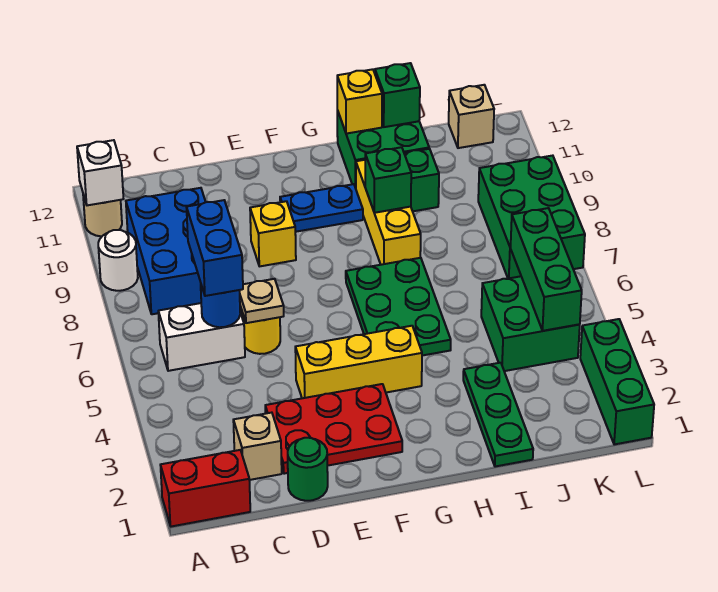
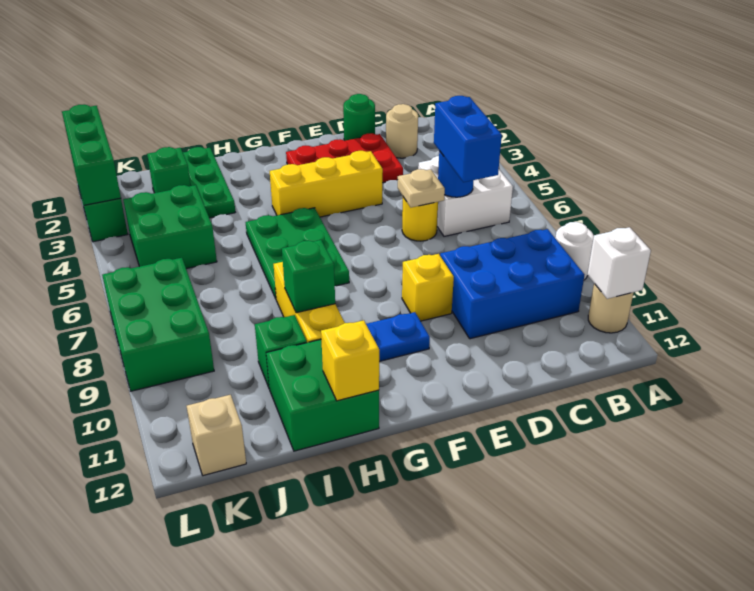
red 1x2 brick [161,450,250,527] -> none
white 1x2 brick [158,303,245,371] -> white 2x2 brick [418,156,513,236]
blue 2x3 brick [126,188,205,314] -> blue 2x3 brick turned to [440,229,584,339]
tan 1x1 brick [233,413,282,480] -> tan 1x1 round brick [386,104,418,158]
green 1x1 brick [375,63,420,127] -> green 1x1 brick moved to [147,147,191,193]
green 1x3 brick [511,208,582,331] -> green 1x3 brick moved to [62,104,121,205]

